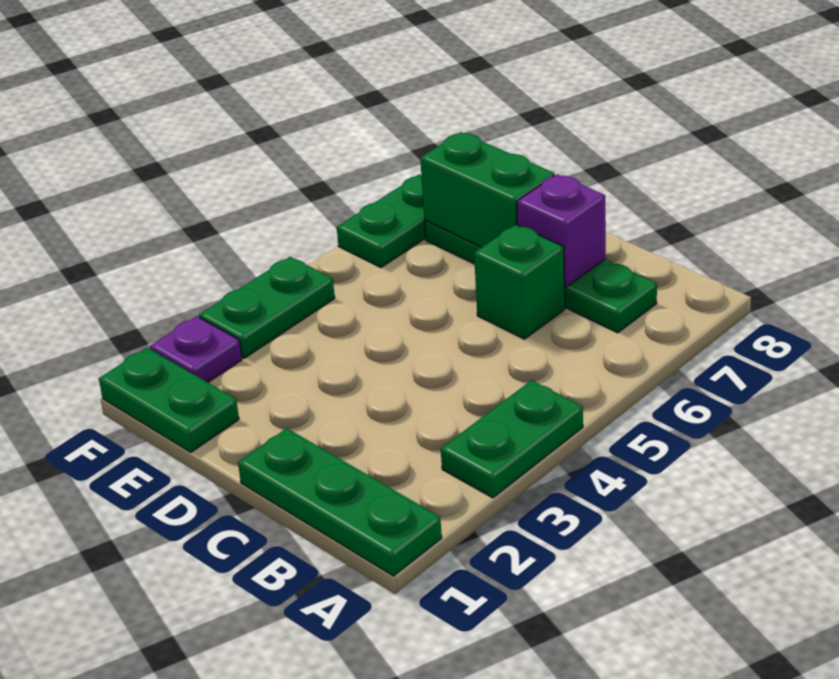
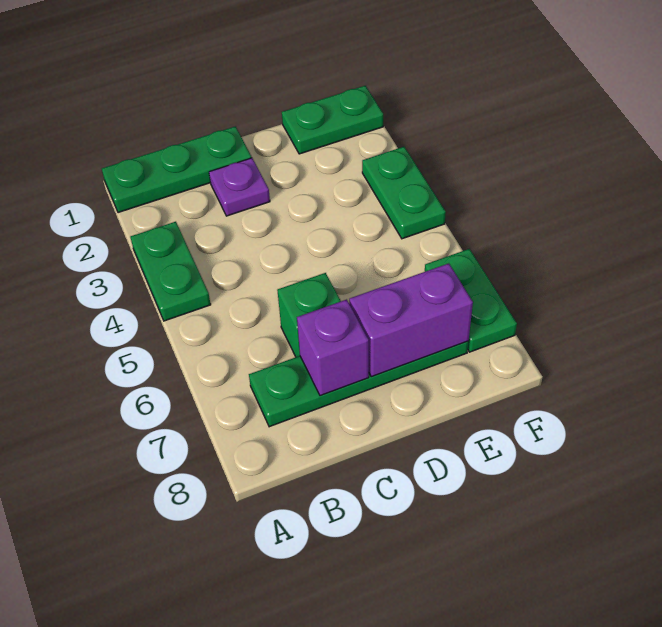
green 1x2 brick [420,132,555,247] -> purple 1x2 brick [349,263,473,377]
purple 1x1 plate [150,316,242,382] -> purple 1x1 plate moved to [209,158,270,216]

